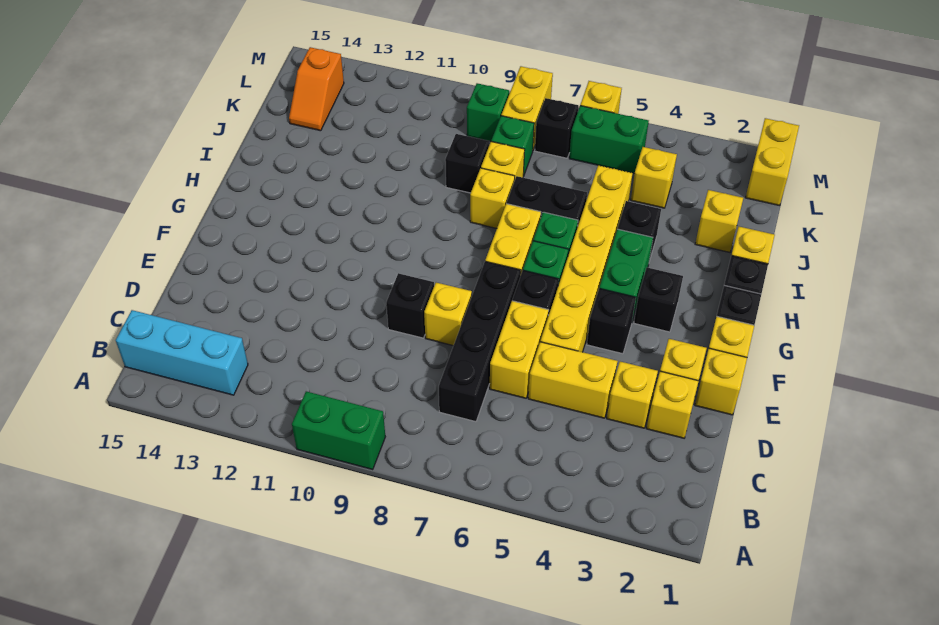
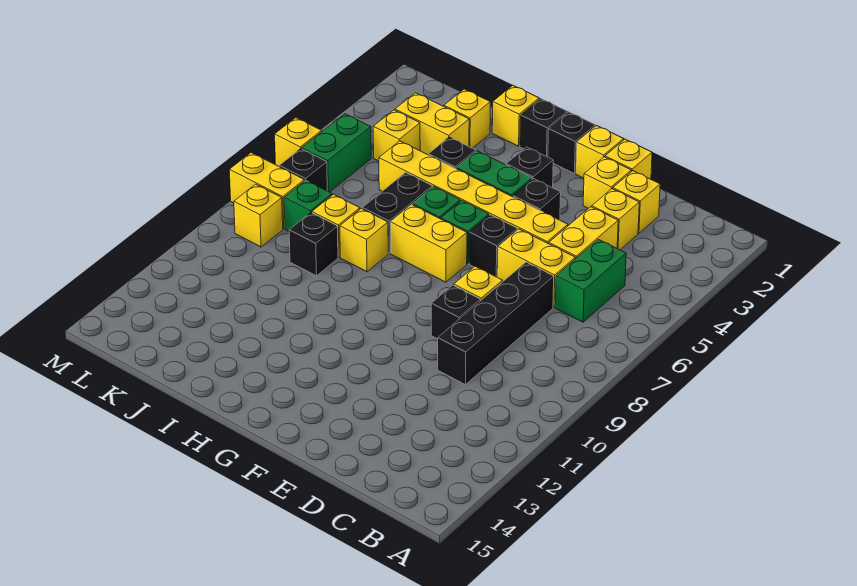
green 1x2 brick [292,391,385,469] -> green 1x2 brick moved to [555,240,626,322]
cyan 1x3 brick [116,310,248,395] -> none
black 1x4 brick [439,261,521,422] -> black 1x4 brick turned to [438,262,554,384]
orange 1x2 slope [289,47,344,131] -> none
yellow 1x2 brick [746,118,799,206] -> yellow 1x2 brick moved to [395,93,469,155]
green 1x1 brick [467,83,509,141] -> yellow 1x1 brick [234,184,283,247]

